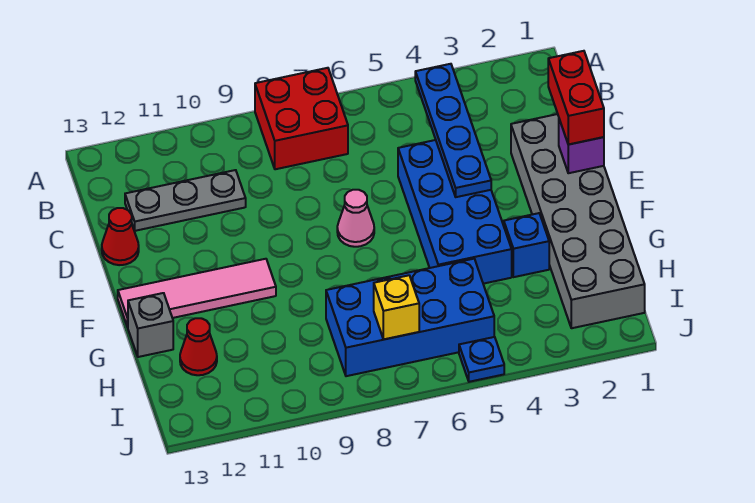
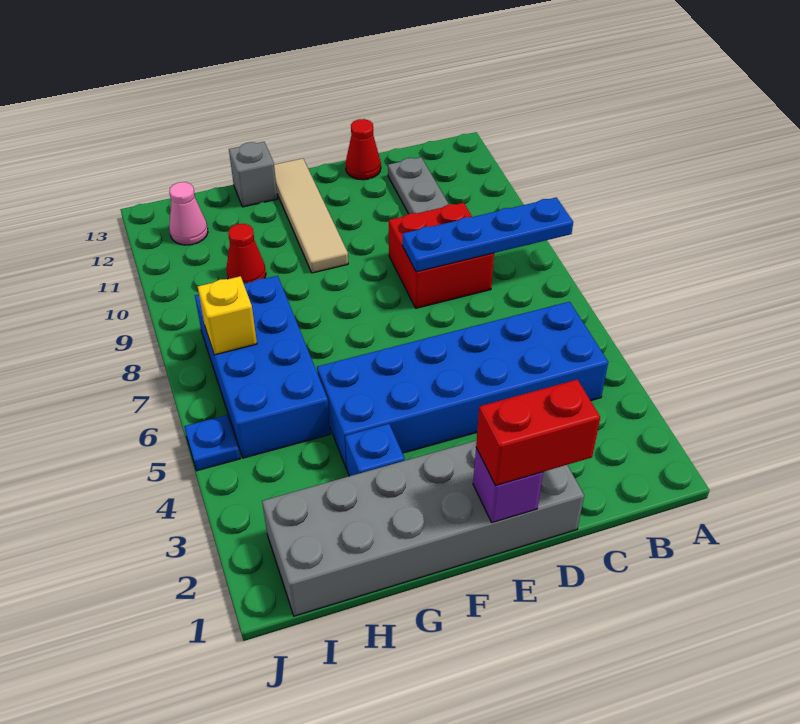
red 2x2 brick [255,68,348,169] -> red 2x2 brick moved to [388,203,494,308]
blue 1x4 plate [415,64,491,197] -> blue 1x4 plate moved to [402,197,573,272]
blue 2x4 brick [398,140,512,284] -> blue 2x6 brick [317,302,608,469]
pink 1x1 cone [337,190,374,247] -> pink 1x1 cone moved to [169,182,208,245]
pink 1x4 tile [118,259,276,327] -> tan 1x4 tile [274,158,348,273]
red 1x1 cone [180,318,217,375] -> red 1x1 cone moved to [226,224,266,284]

